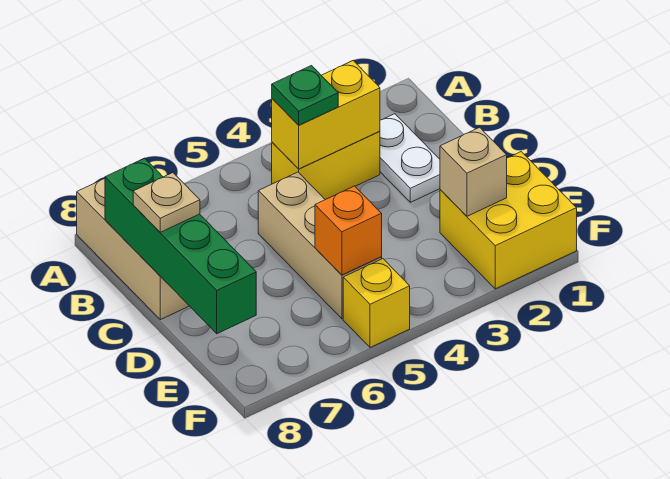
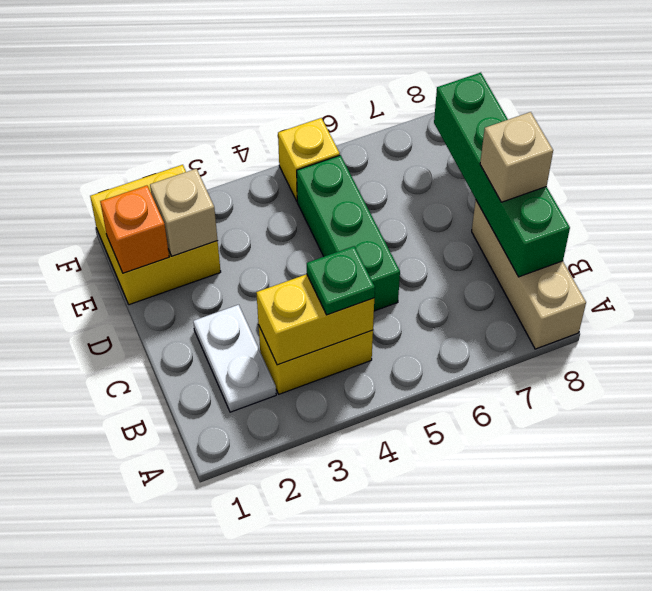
tan 1x3 brick [258,172,382,319] -> green 1x3 brick [297,155,400,311]
tan 1x1 plate [133,173,200,232] -> tan 1x1 brick [480,112,553,202]
orange 1x1 brick [315,186,382,275] -> orange 1x1 brick moved to [100,185,169,273]

